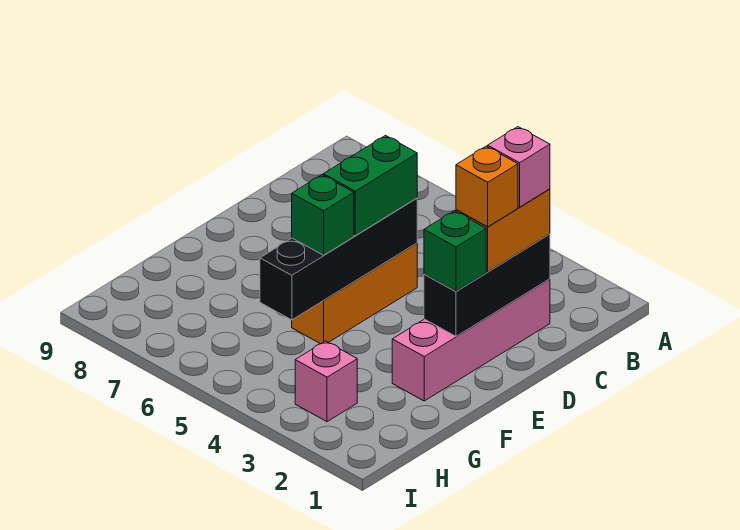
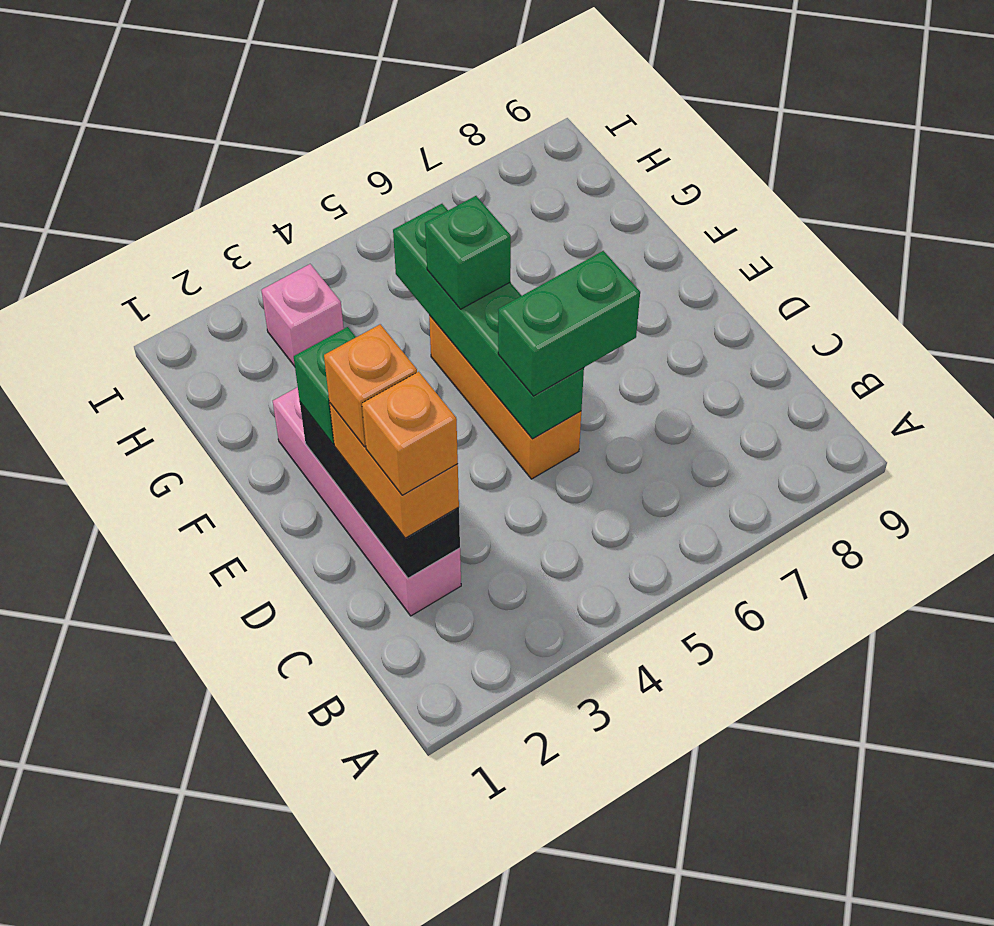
pink 1x1 brick [488,127,550,207] -> orange 1x1 brick [362,372,458,495]
black 1x4 brick [260,198,417,320] -> green 1x4 brick [393,204,584,439]
green 1x2 brick [323,136,417,236] -> green 1x2 brick turned to [498,251,640,396]

